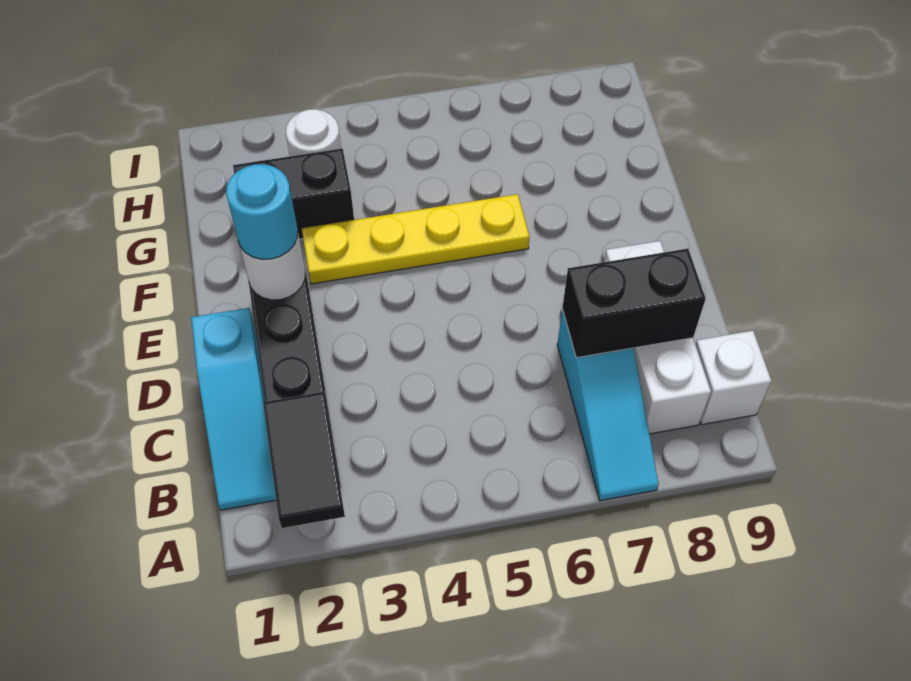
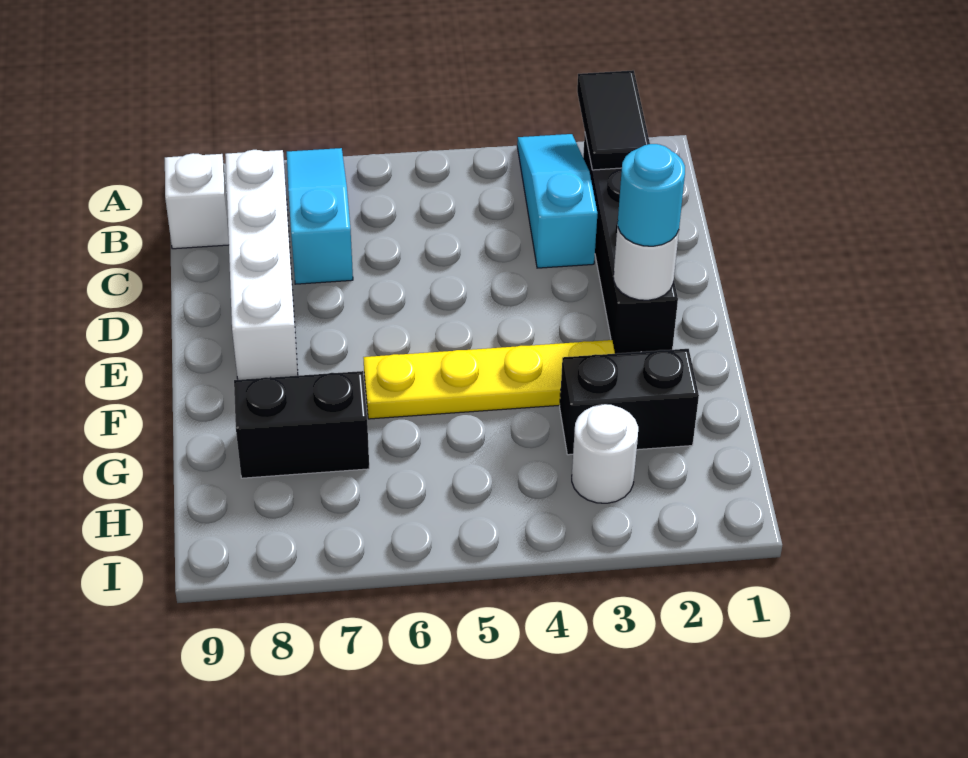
cyan 1x3 slope [191,308,276,510] -> cyan 1x3 slope moved to [517,134,597,268]
white 1x3 brick [604,241,711,434] -> white 1x4 brick [225,150,298,380]
black 1x2 brick [562,249,706,358] -> black 1x2 brick moved to [234,371,369,478]

